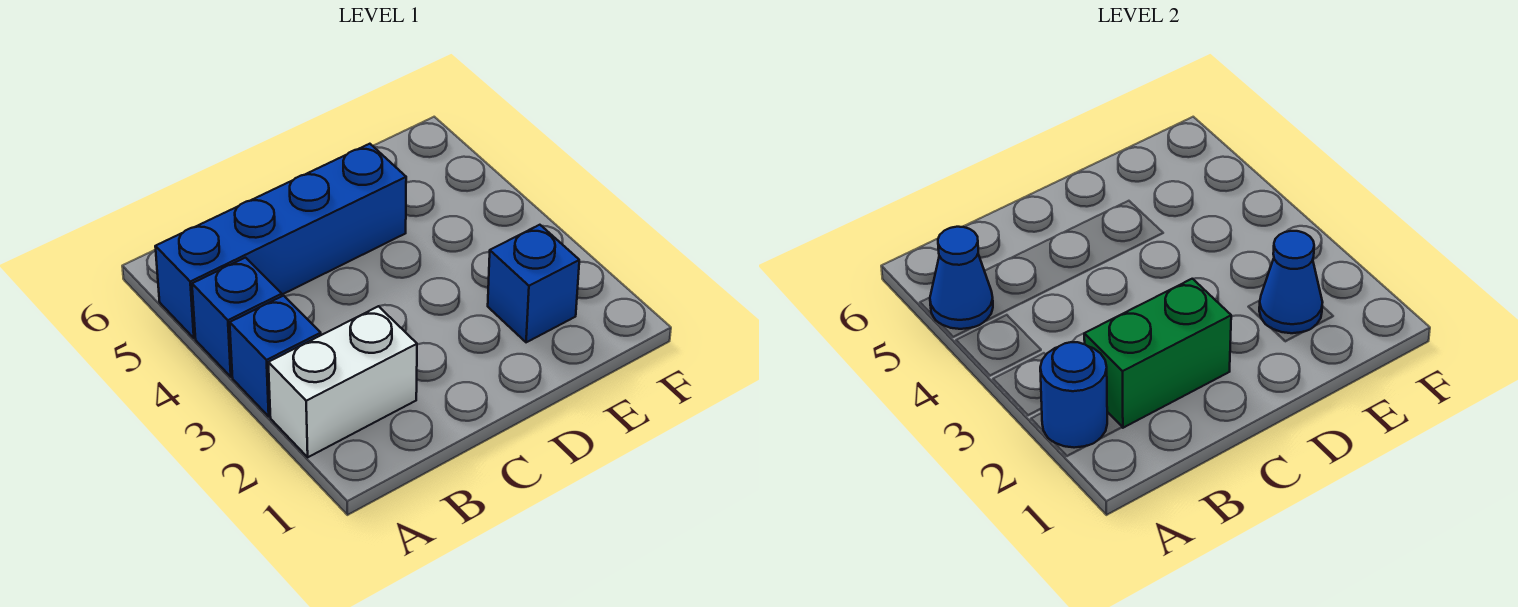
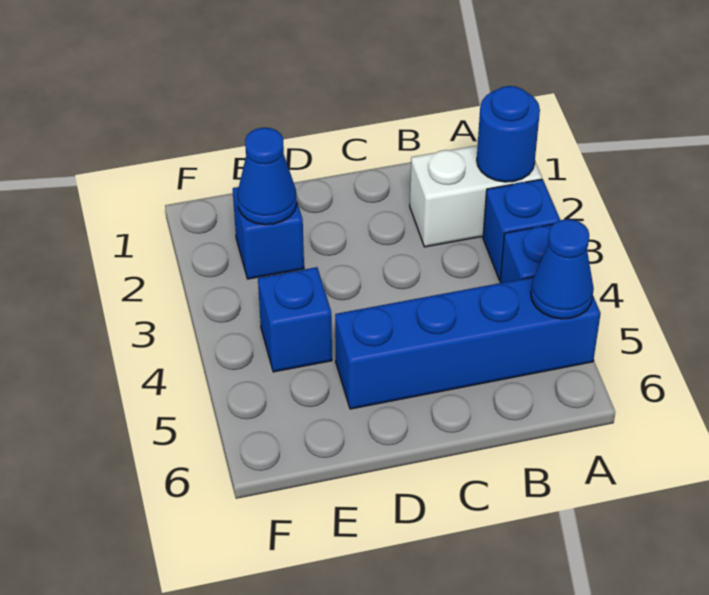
green 1x2 brick [1084,279,1231,428] -> none
none -> blue 1x1 brick [258,267,332,372]

